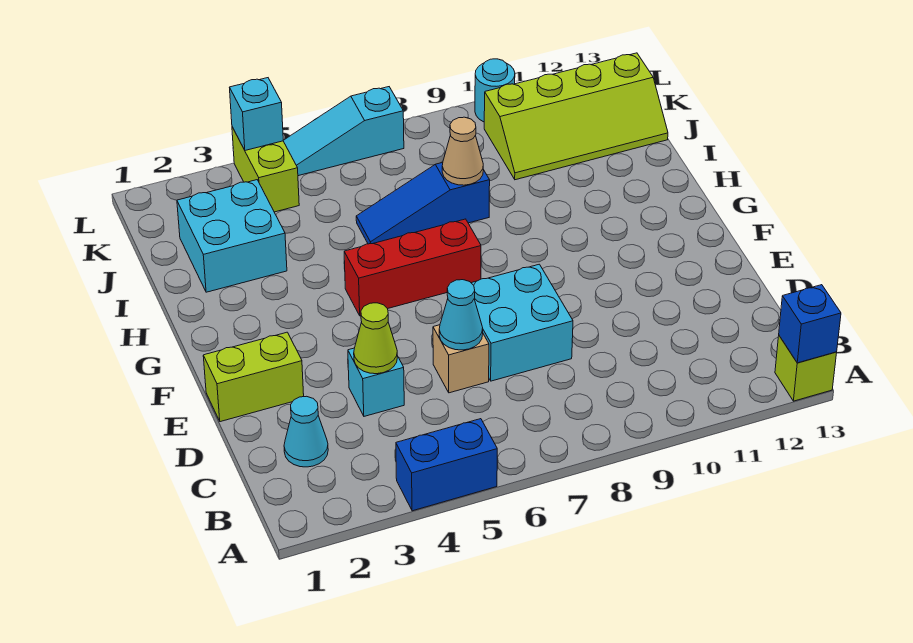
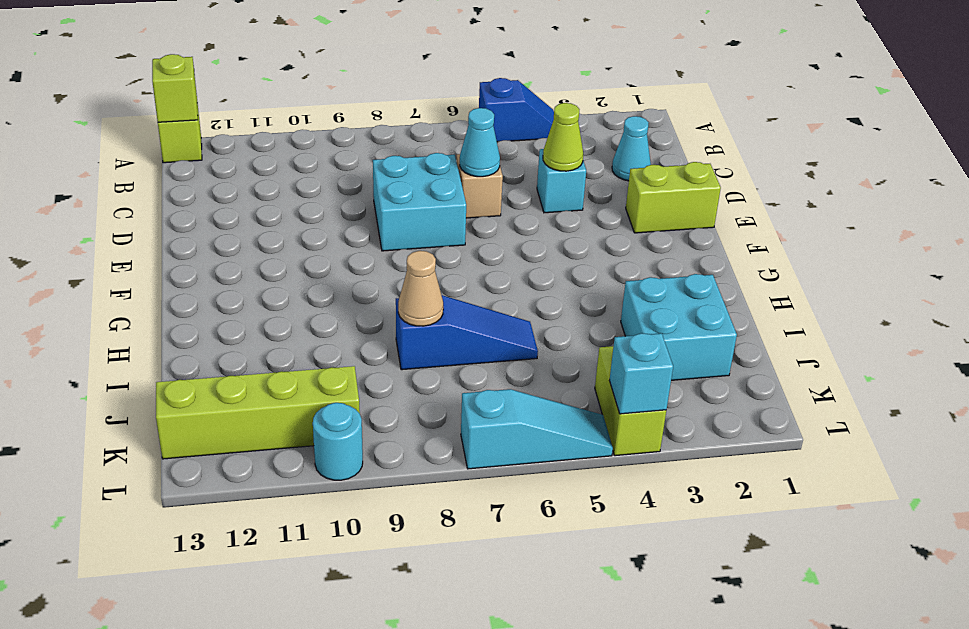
blue 1x2 brick [396,419,497,511] -> blue 1x2 slope [479,78,554,142]
blue 1x1 brick [779,285,841,363] -> lime 1x1 brick [152,54,198,122]
red 1x3 brick [344,219,481,316] -> none

